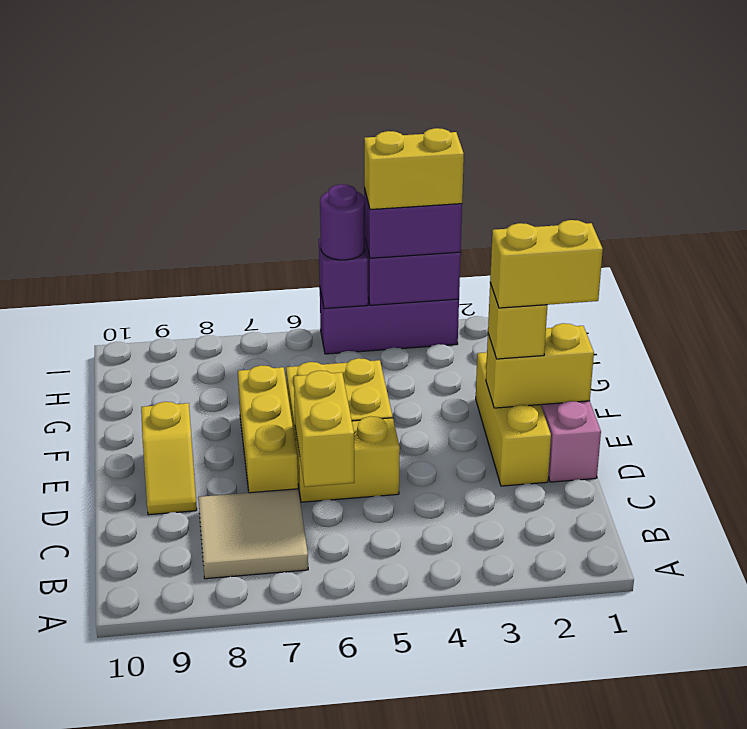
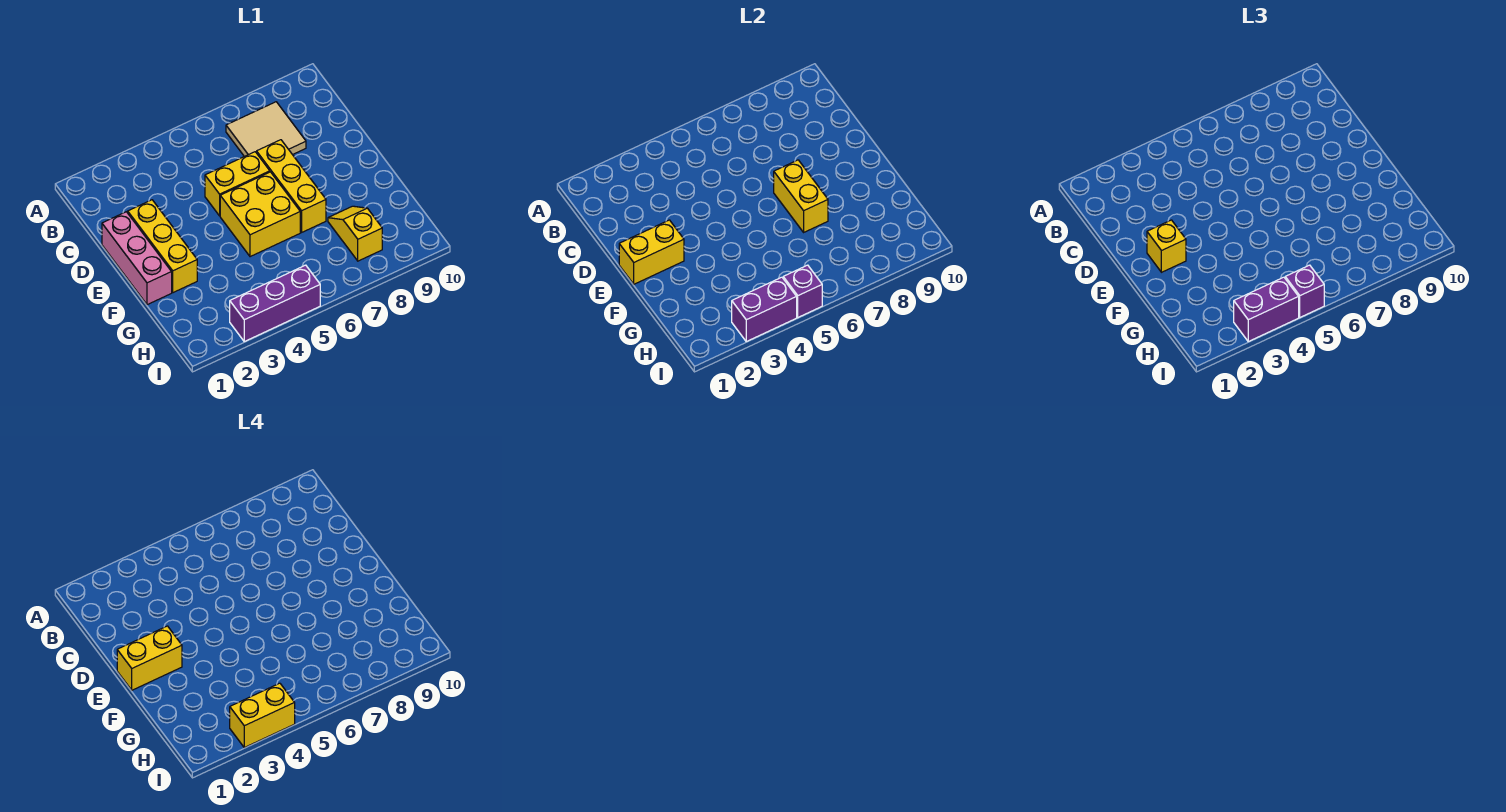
yellow 1x2 brick [294,371,355,487] -> yellow 1x2 brick moved to [774,160,828,232]
yellow 1x2 slope [141,402,197,515] -> yellow 1x2 slope moved to [328,206,382,261]
purple 1x1 round brick [320,184,365,260] -> purple 1x1 brick [1285,265,1324,317]

